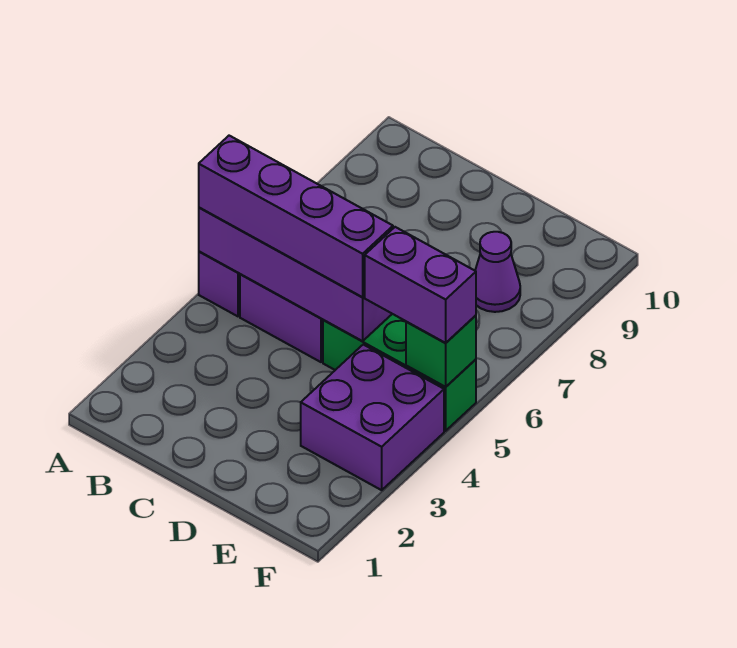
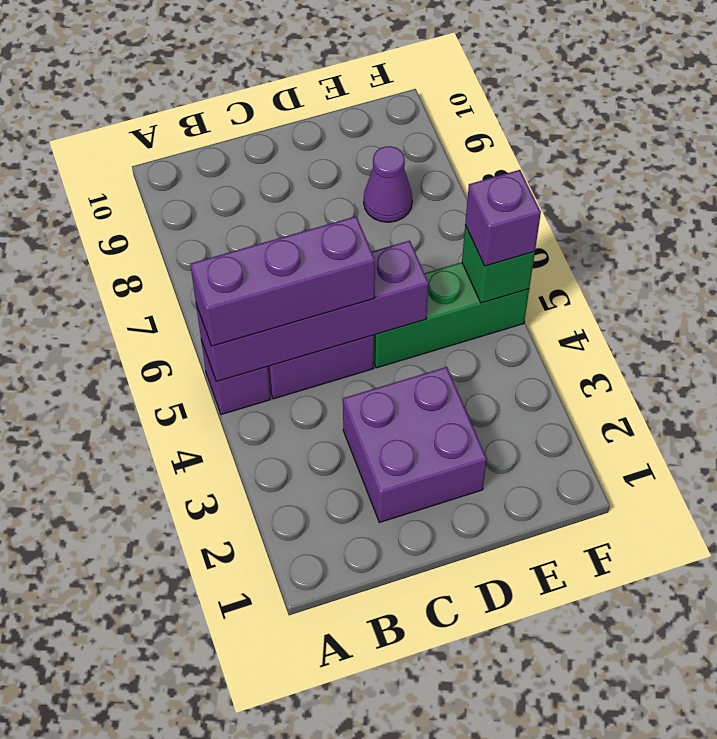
purple 1x4 brick [199,136,393,297] -> purple 1x3 brick [190,217,375,346]
purple 2x2 brick [301,345,444,490] -> purple 2x2 brick moved to [343,367,487,522]
purple 1x2 brick [365,227,476,343] -> purple 1x1 brick [465,170,541,266]

